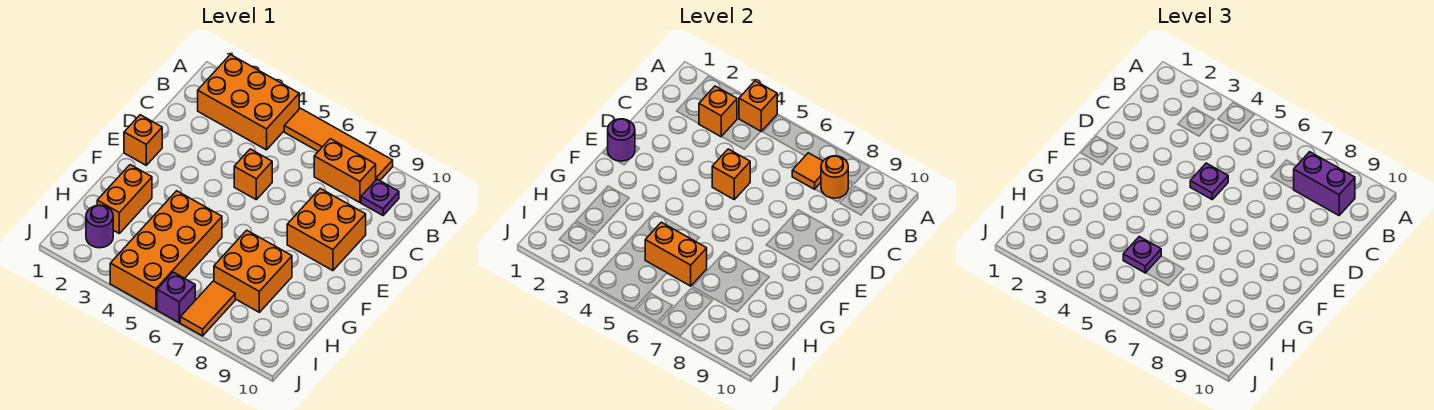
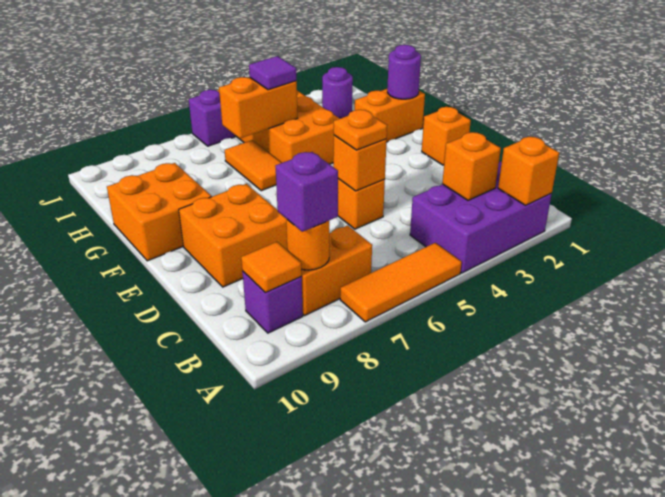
orange 2x3 brick [198,55,299,150] -> purple 2x3 brick [410,161,552,273]
orange 1x1 brick [739,81,777,131] -> orange 1x1 brick moved to [498,137,559,205]
orange 1x4 tile [284,108,393,180] -> orange 1x3 tile [340,243,462,322]
orange 1x1 tile [792,153,823,189] -> orange 1x1 tile moved to [241,242,302,293]
purple 1x2 brick [1294,152,1355,215] -> purple 1x1 brick [276,152,338,232]
purple 1x1 plate [361,179,399,215] -> purple 1x1 brick [242,271,303,333]
purple 1x1 plate [1190,163,1228,199] -> orange 1x1 plate [334,110,387,150]
purple 1x1 round brick [608,119,635,161] -> purple 1x1 round brick moved to [387,45,421,99]
orange 1x2 brick [97,165,152,233] -> orange 1x2 brick turned to [355,89,425,142]
orange 2x2 brick [214,230,292,312] -> orange 2x2 brick moved to [107,163,211,261]
purple 1x1 plate [1123,237,1161,273] -> purple 1x1 tile [249,56,297,90]
orange 1x2 tile [180,281,235,336] -> orange 1x2 tile moved to [225,140,282,191]

